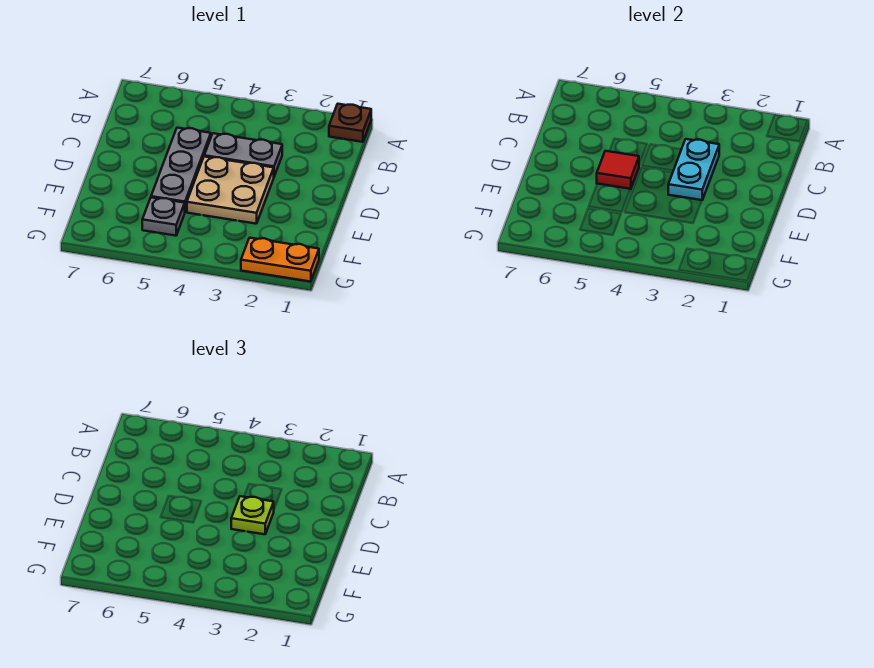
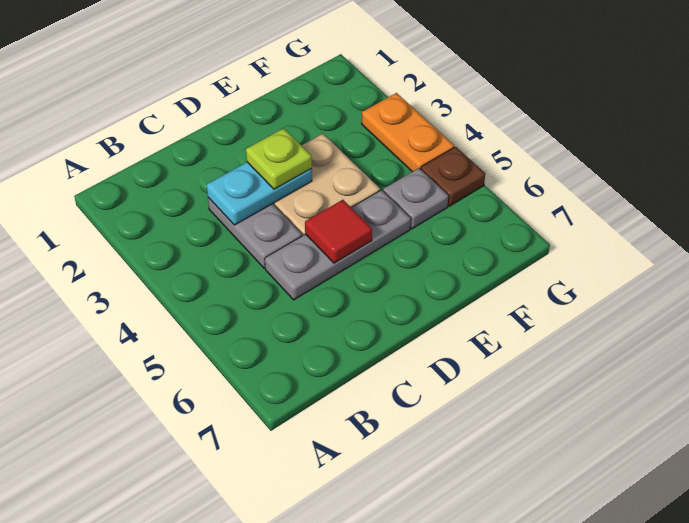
brown 1x1 plate [329,104,371,142] -> brown 1x1 plate moved to [421,147,485,206]
orange 1x2 plate [241,238,319,282] -> orange 1x2 plate moved to [362,93,454,172]

